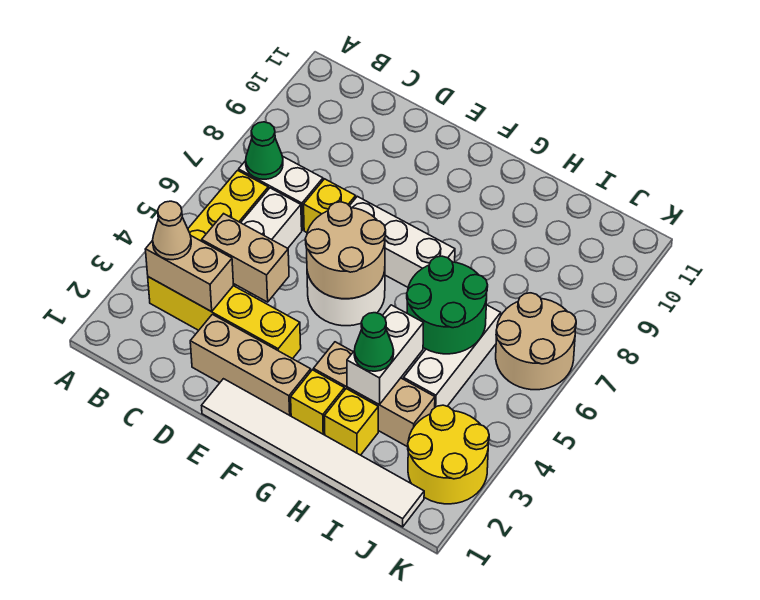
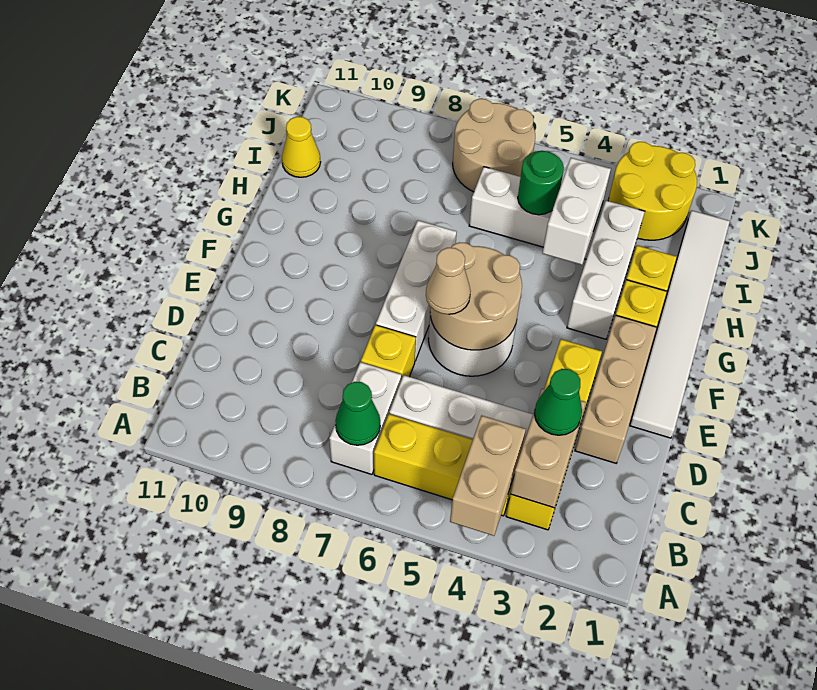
tan 1x1 cone [153,201,191,260] -> tan 1x1 cone moved to [426,248,470,314]
tan 1x2 brick [202,214,289,302] -> tan 1x2 brick moved to [450,416,526,536]
tan 1x3 brick [313,342,435,447] -> white 1x3 brick [567,201,645,339]
white 1x2 brick [347,305,424,405] -> white 1x2 brick turned to [542,158,611,265]
green 1x1 cone [354,313,394,371] -> green 1x1 cone moved to [535,369,582,435]
green 2x2 round brick [407,256,488,354] -> green 1x1 round brick [518,151,564,215]
none -> yellow 1x1 cone [282,117,321,177]

